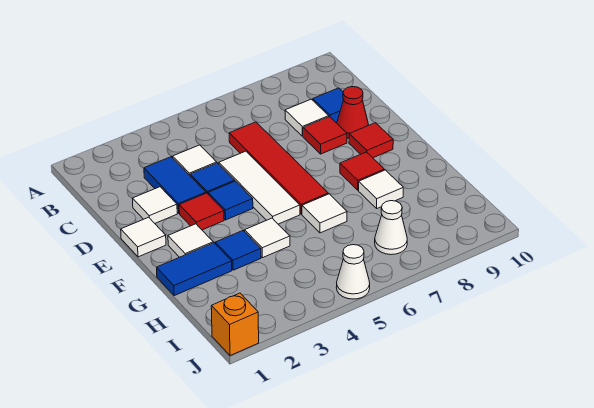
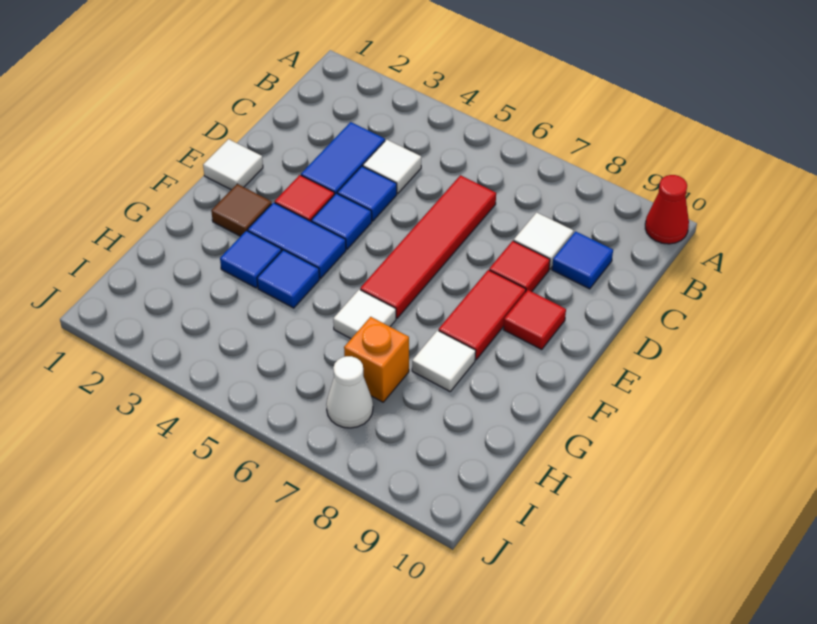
white 1x1 tile [132,187,177,223] -> none
white 1x3 tile [219,151,300,224] -> none
red 1x1 cone [337,87,368,138] -> red 1x1 cone moved to [645,175,689,244]
white 1x1 tile [168,224,213,257] -> brown 1x1 tile [211,184,272,236]
red 1x1 tile [340,152,384,190] -> red 1x2 tile [439,270,526,360]
blue 1x2 tile [157,243,232,296] -> blue 1x2 tile moved to [248,203,346,278]
white 1x1 tile [245,218,290,258] -> blue 1x1 tile [257,250,320,308]
orange 1x1 brick [211,293,259,356] -> orange 1x1 brick moved to [344,317,409,402]
white 1x1 cone [336,245,370,299] -> none

